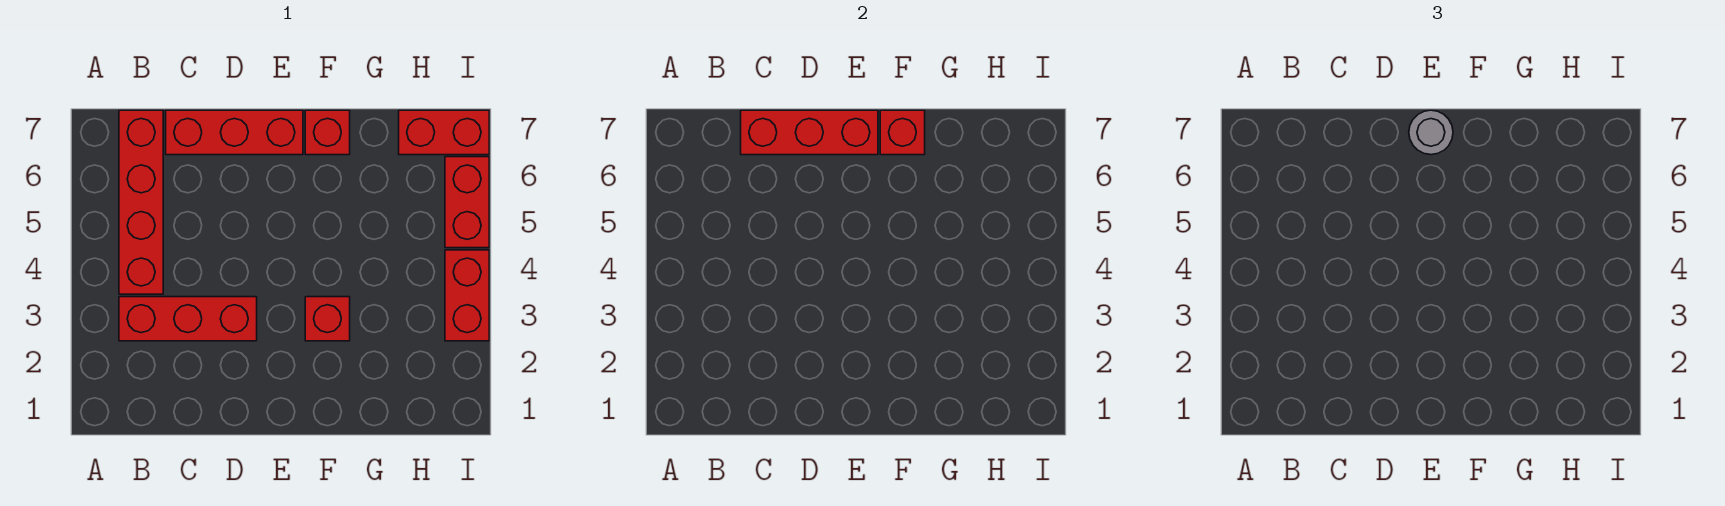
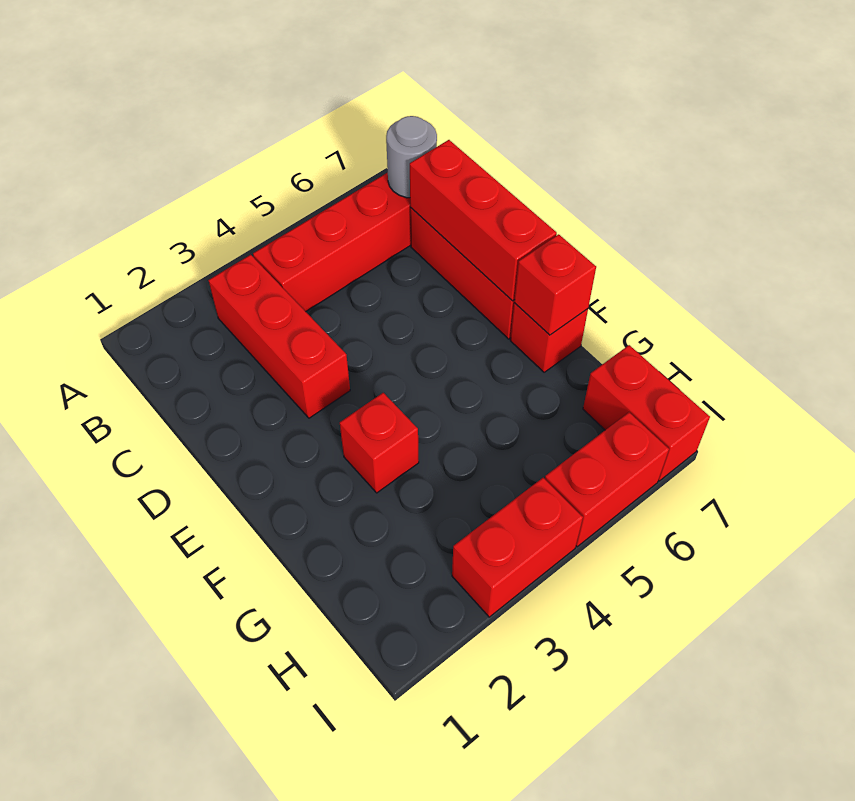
grey 1x1 round brick [1409,110,1453,155] -> grey 1x1 round brick moved to [386,116,437,198]

